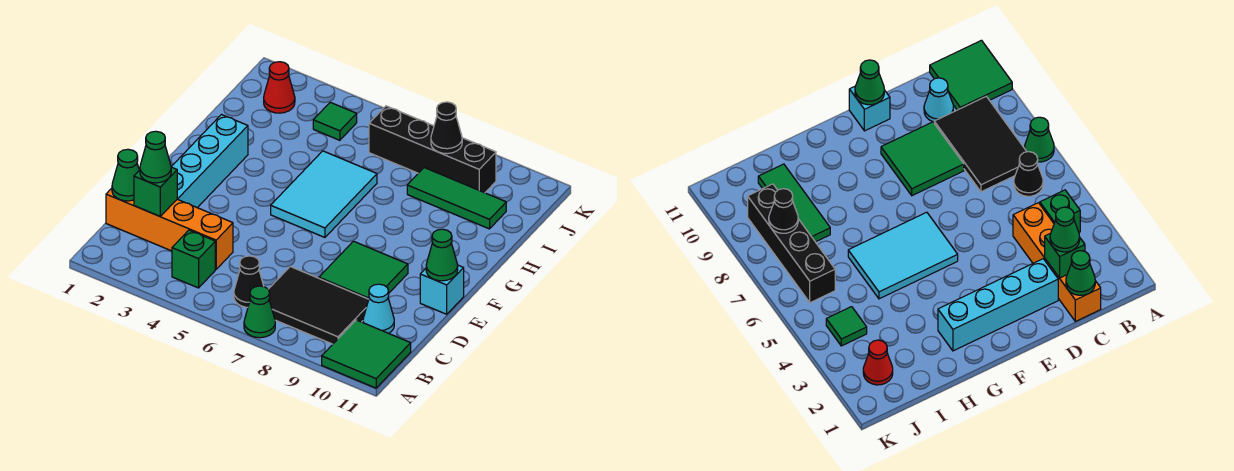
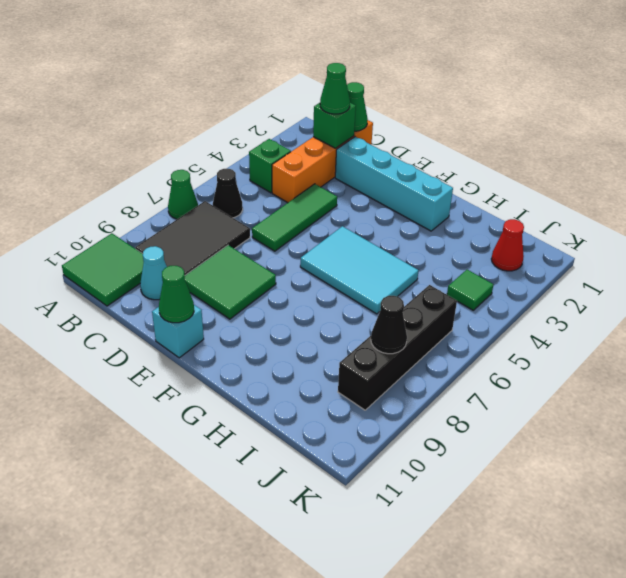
green 1x3 tile [407,168,506,229] -> green 1x3 tile moved to [252,184,337,251]

